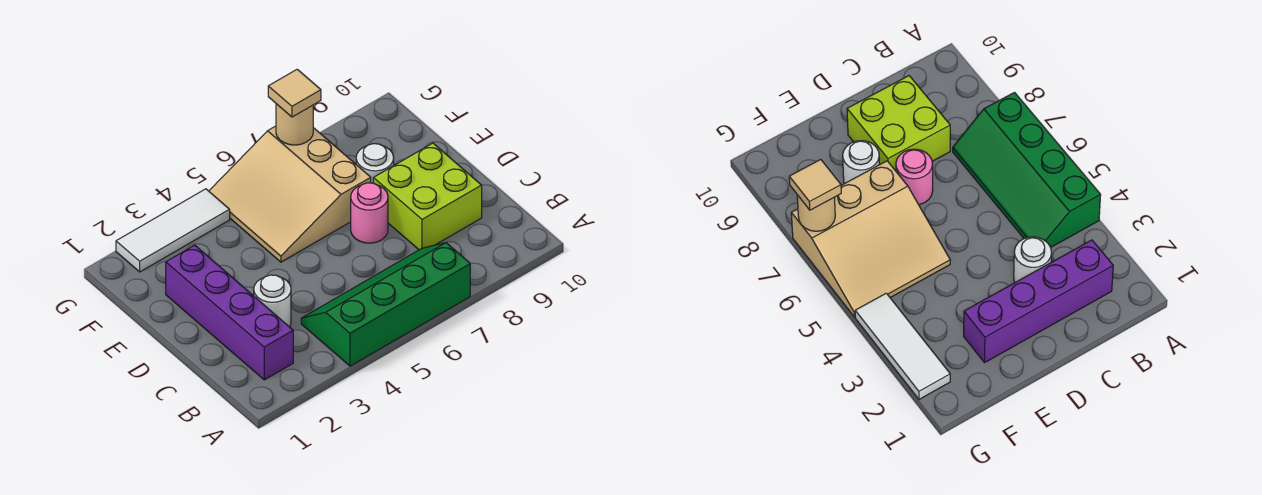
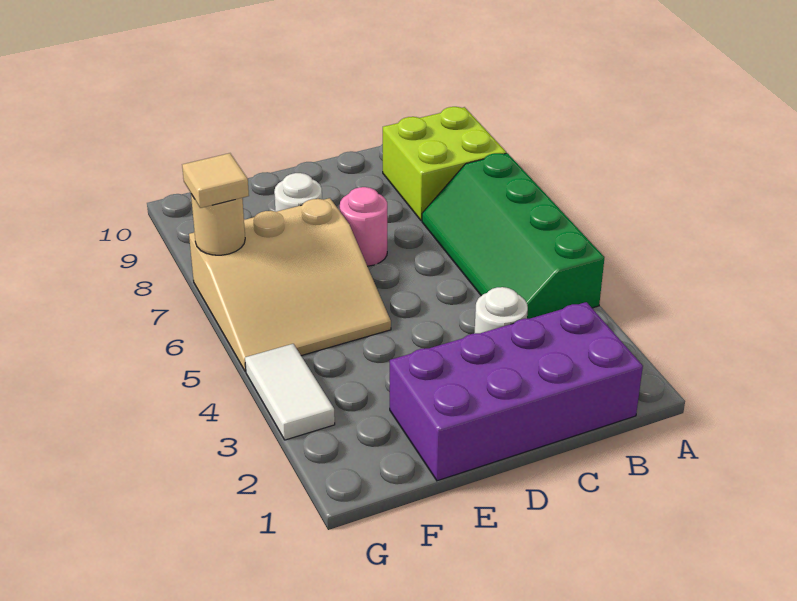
purple 1x4 brick [166,245,293,380] -> purple 2x4 brick [390,302,643,481]
lime 2x2 brick [373,143,482,250] -> lime 2x2 brick moved to [383,107,506,221]
white 1x3 tile [116,189,230,272] -> white 1x2 tile [245,344,335,440]

